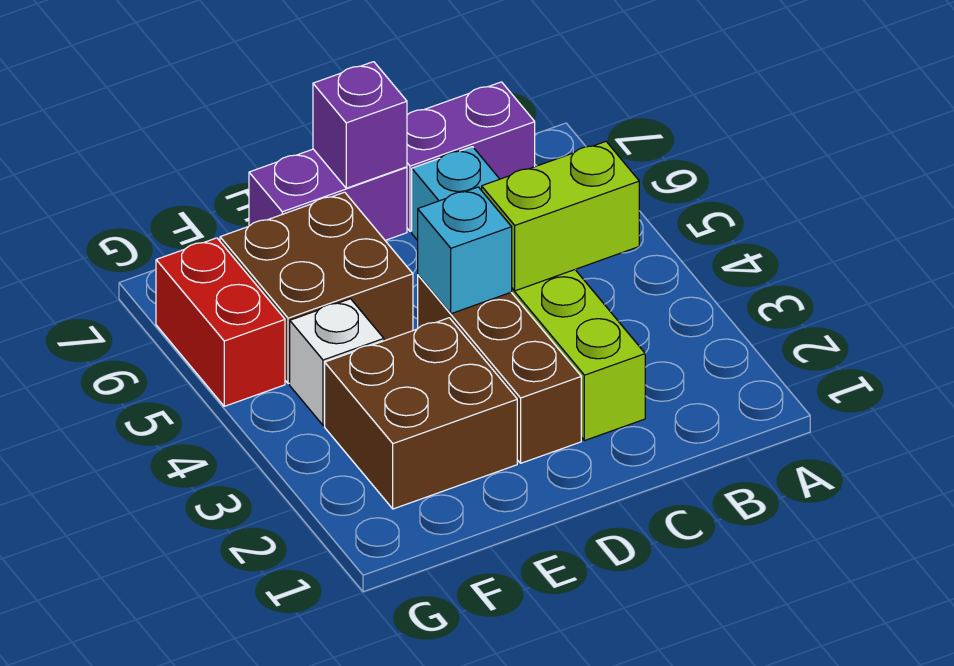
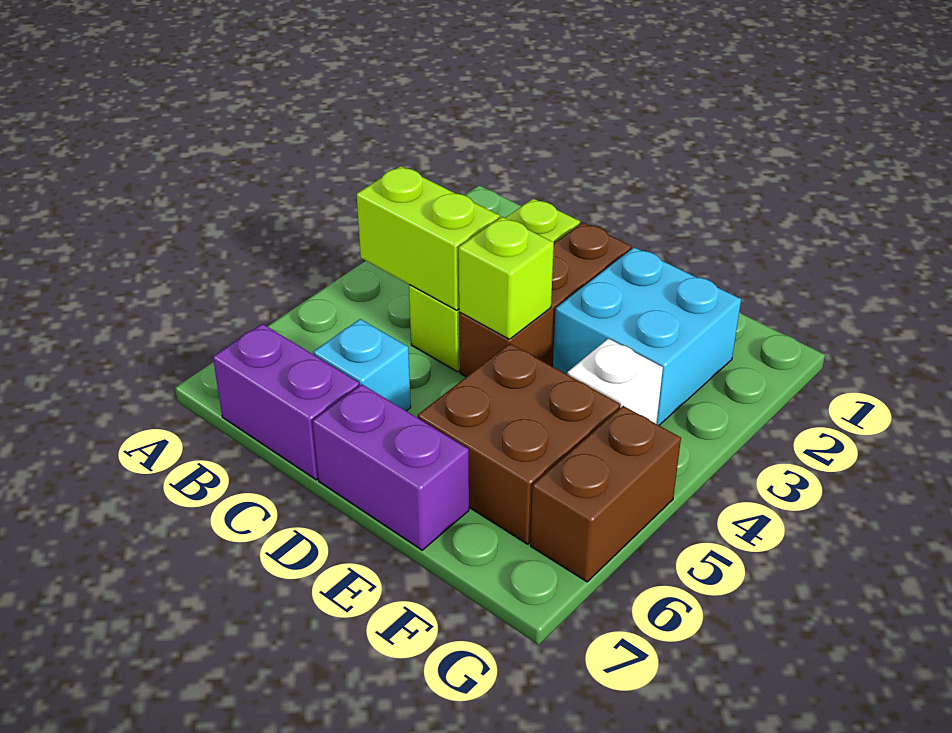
cyan 1x1 brick [418,187,512,314] -> lime 1x1 brick [459,217,554,339]
purple 1x1 brick [313,62,407,188] -> none
brown 2x2 brick [325,318,517,509] -> cyan 2x2 brick [553,247,741,425]
red 1x2 brick [156,238,285,406] -> brown 1x2 brick [531,406,681,582]

